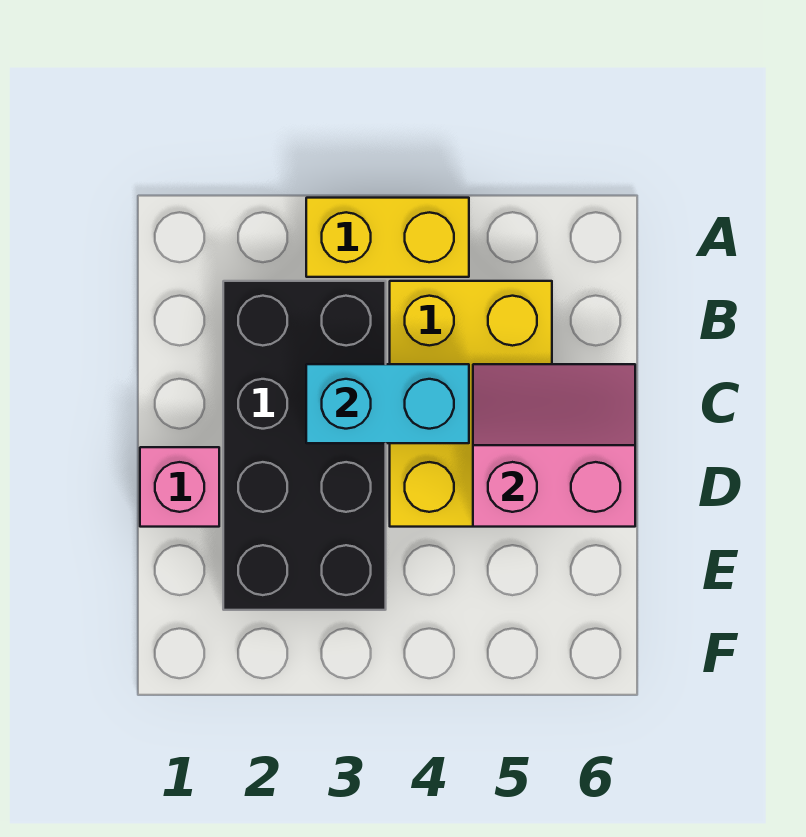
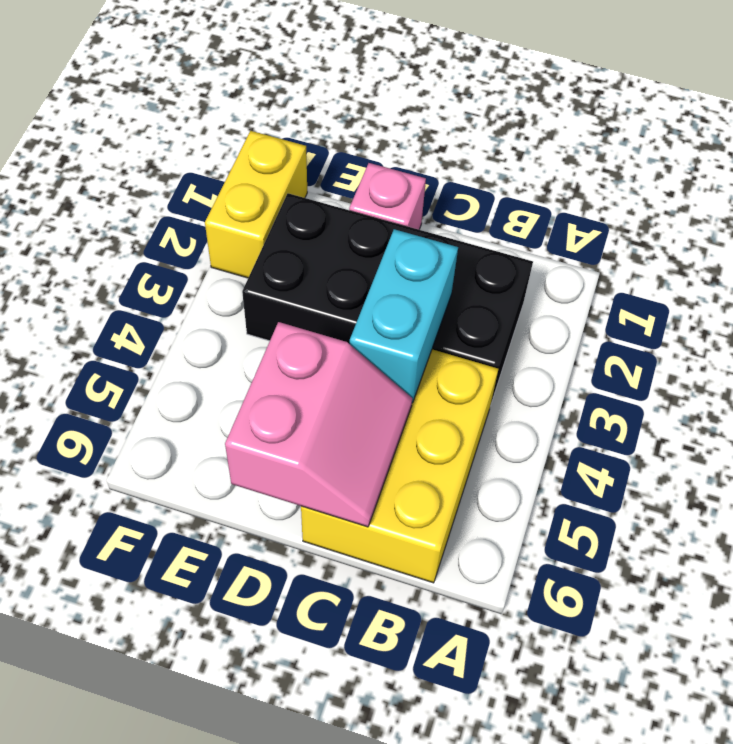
yellow 1x2 brick [306,198,469,277] -> yellow 1x2 brick moved to [205,131,307,278]
yellow 2x3 brick [390,281,552,527] -> yellow 2x3 brick turned to [301,349,498,583]

